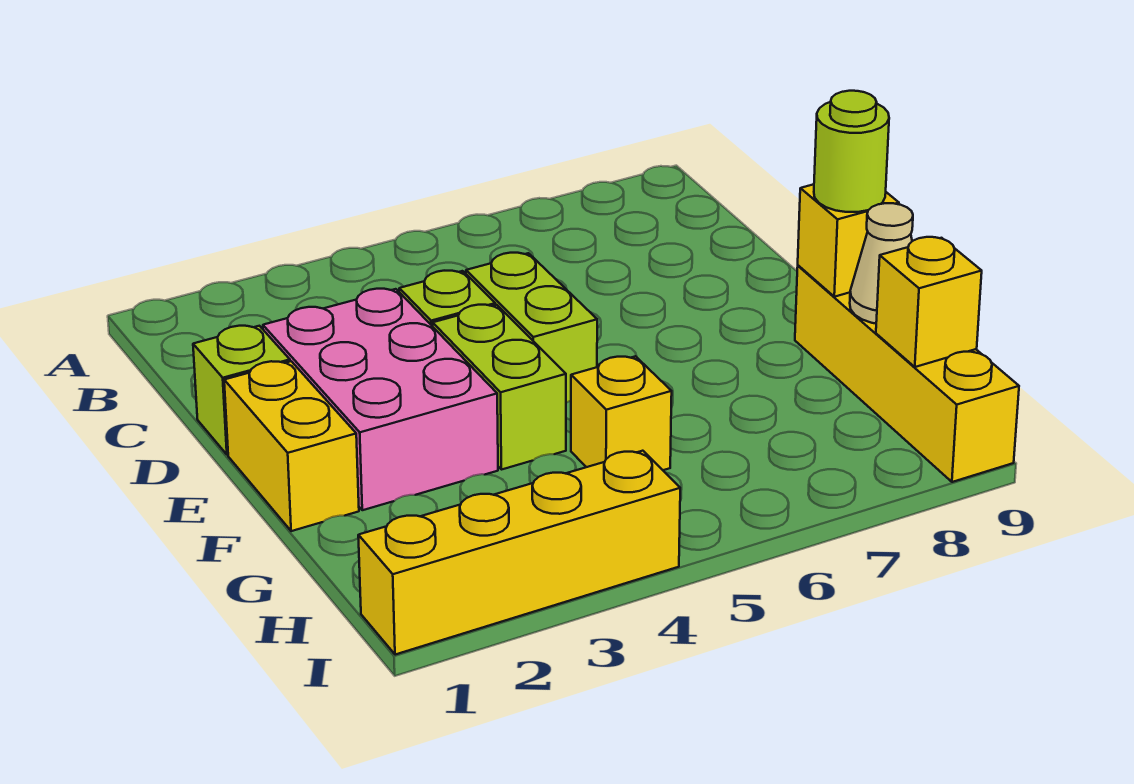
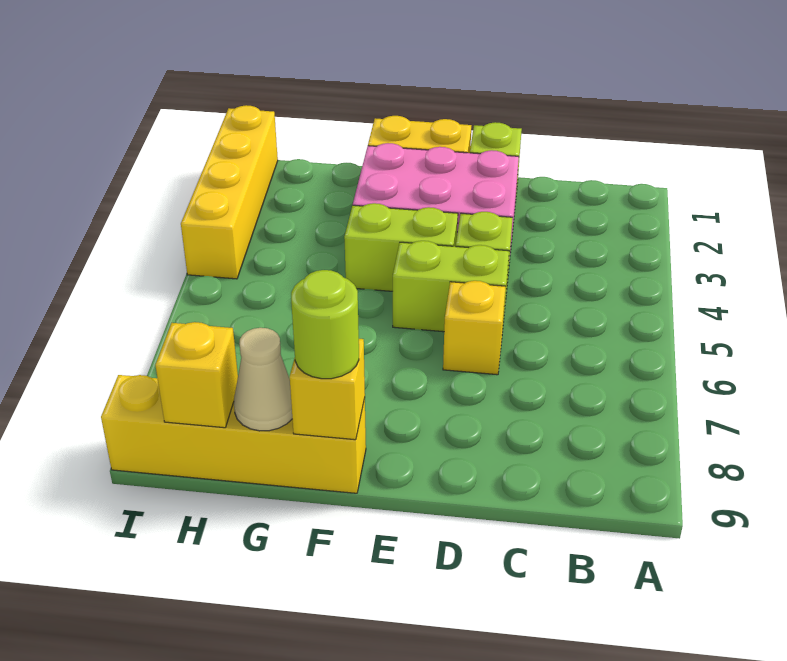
yellow 1x1 brick [571,356,672,470] -> yellow 1x1 brick moved to [443,281,506,375]

